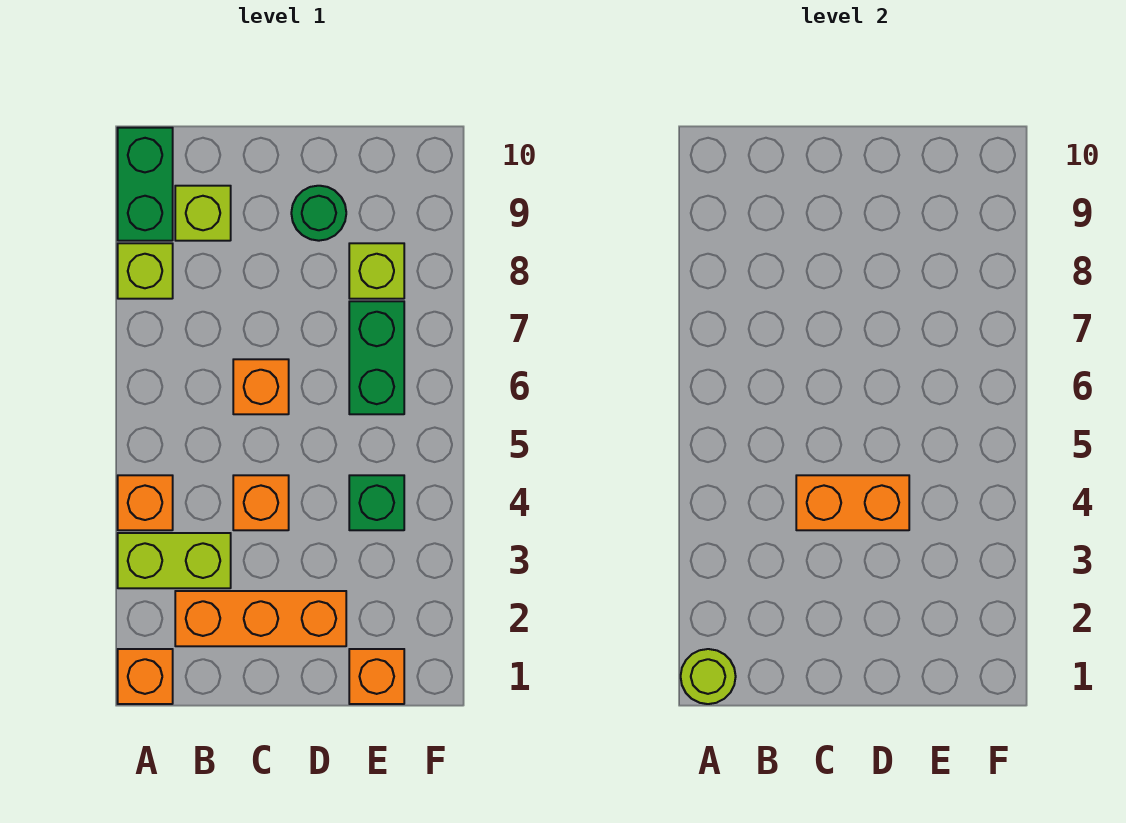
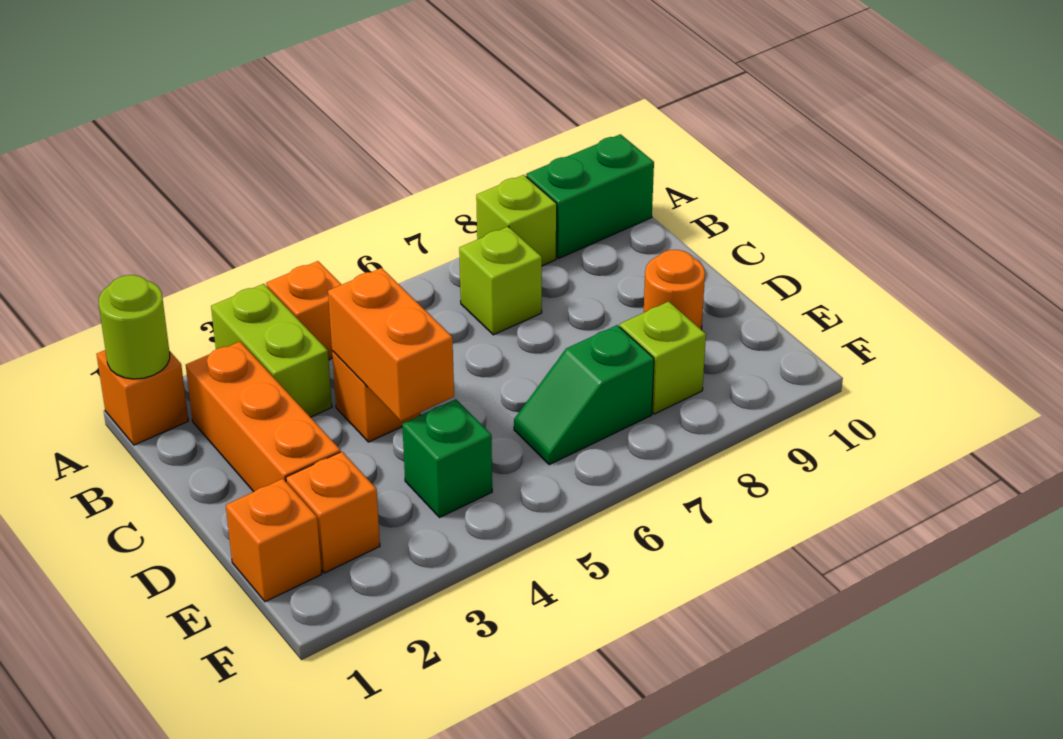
lime 1x1 brick [175,186,231,241] -> lime 1x1 brick moved to [459,227,542,335]
orange 1x1 brick [233,359,289,414] -> orange 1x1 brick moved to [286,452,380,573]
green 1x1 round brick [291,186,346,241] -> orange 1x1 round brick [644,250,705,330]
green 1x2 brick [349,301,404,414] -> green 1x2 slope [514,325,654,465]

